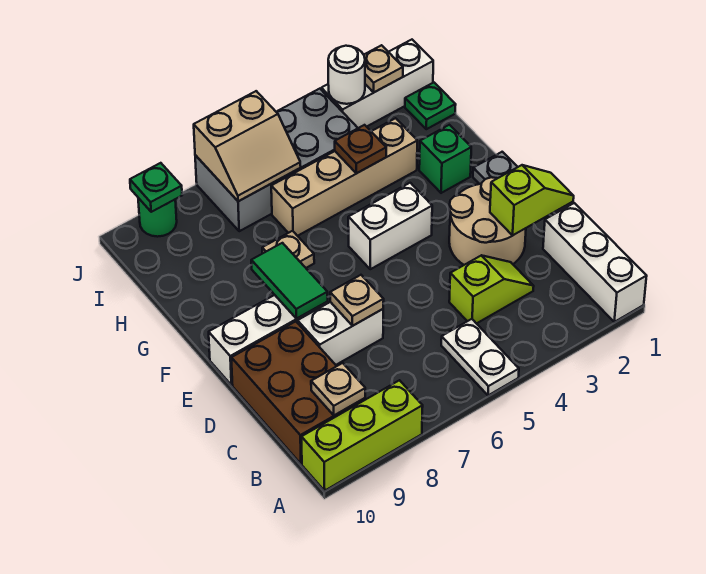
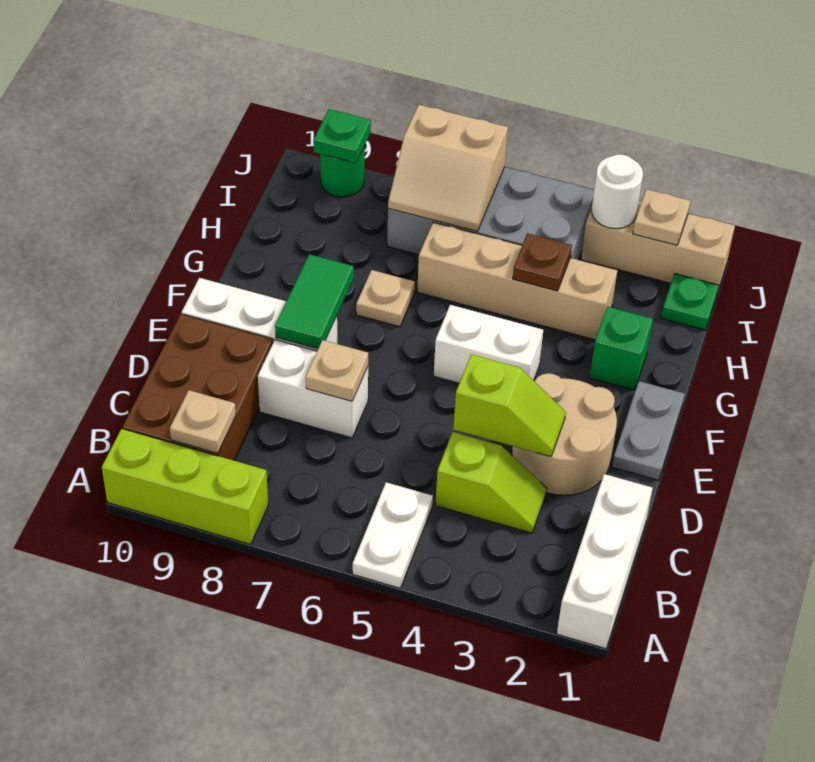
lime 1x2 slope [490,165,574,235] -> lime 1x2 slope moved to [453,354,566,457]
white 1x3 brick [321,40,433,128] -> tan 1x3 brick [581,201,735,293]

